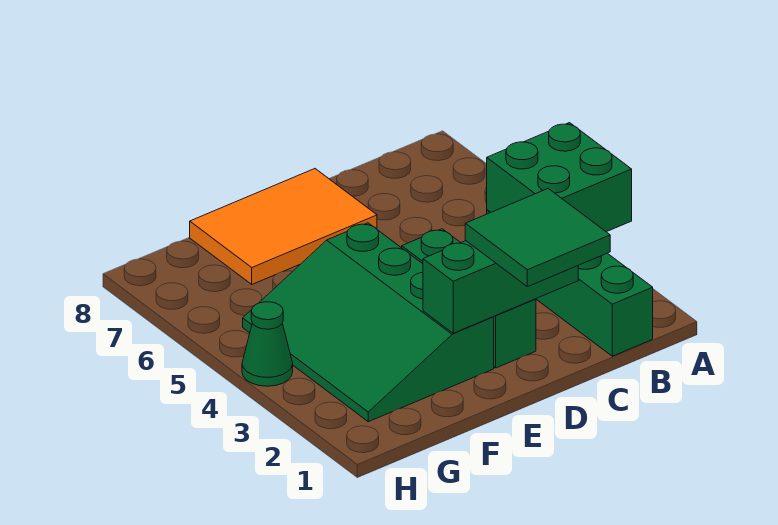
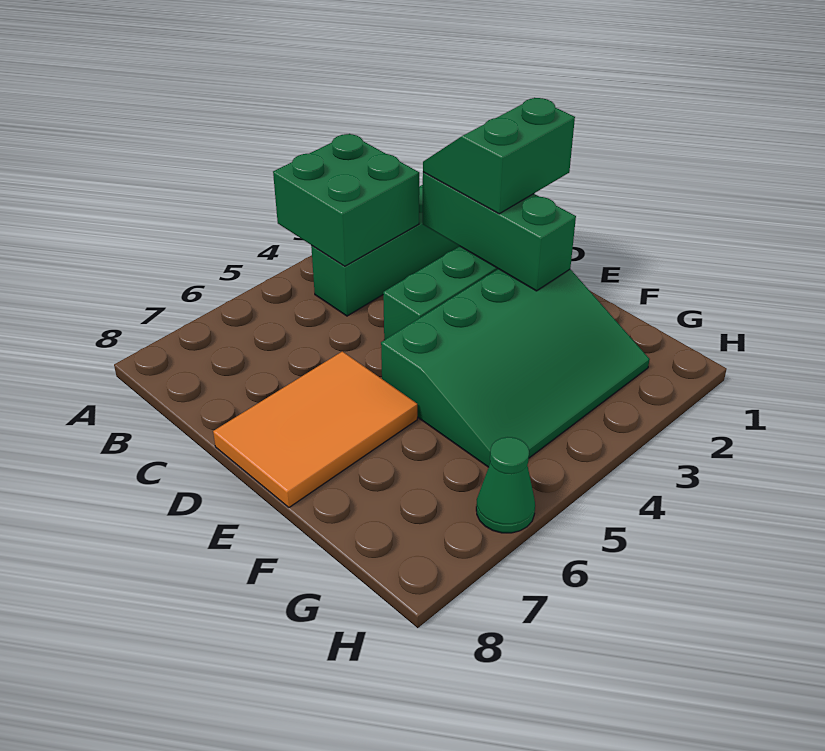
green 2x2 tile [465,189,610,287] -> green 2x2 slope [423,98,575,214]
orange 2x3 tile [190,169,377,284] -> orange 2x3 tile turned to [213,351,417,507]
green 1x1 cone [242,302,293,386] -> green 1x1 cone moved to [476,437,535,533]

